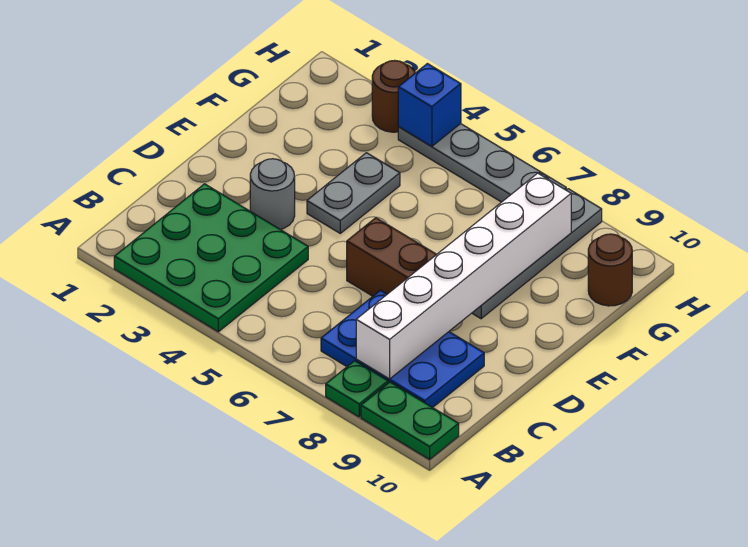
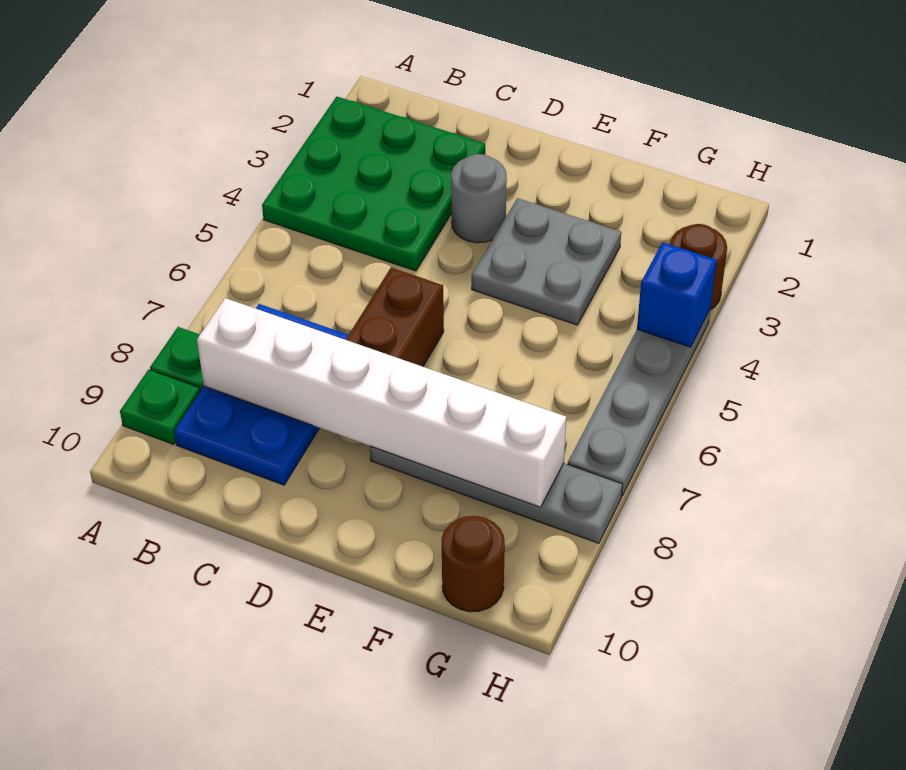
green 1x2 plate [361,382,459,459] -> green 1x1 plate [120,369,200,444]
grey 1x2 plate [307,153,400,233] -> grey 2x2 plate [472,198,621,325]

